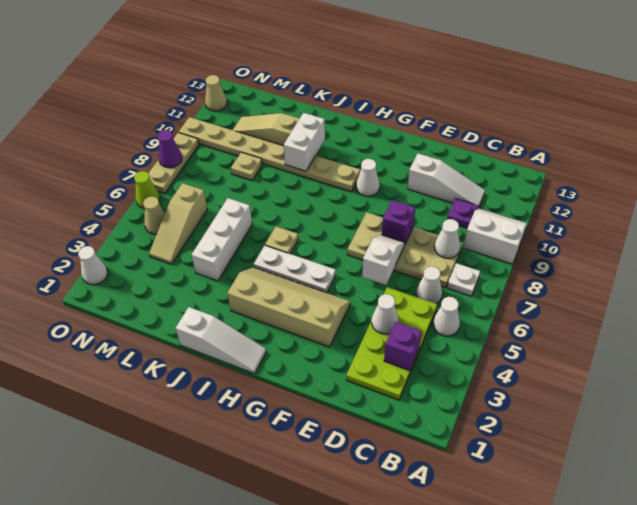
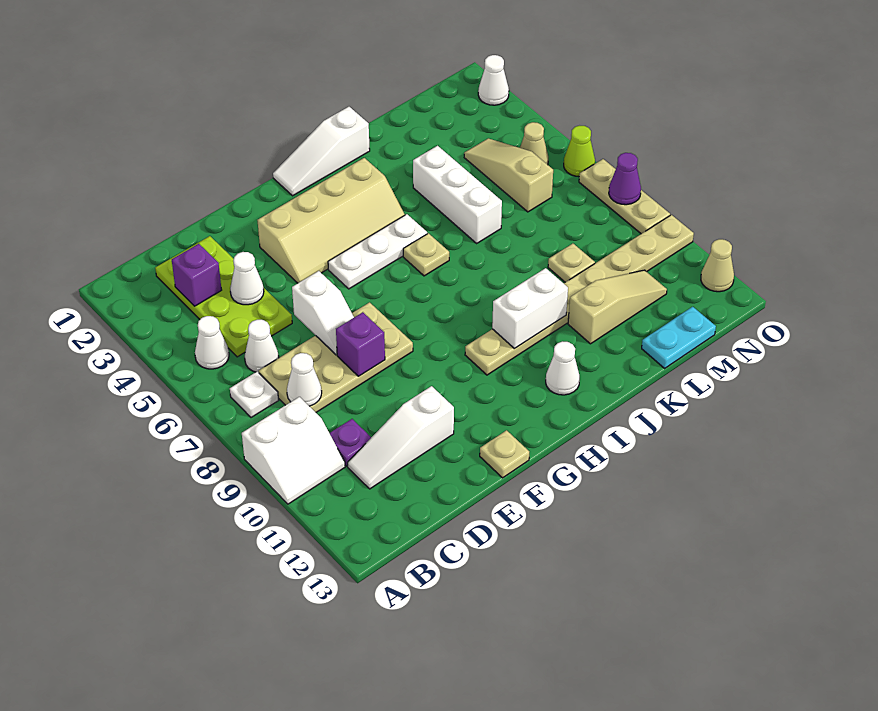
none -> tan 1x1 plate [480,430,529,478]
white 1x1 cone [356,159,380,196] -> white 1x1 cone moved to [546,341,580,395]
white 1x2 brick [284,113,325,171] -> white 1x2 brick turned to [492,268,568,349]
none -> cyan 1x2 plate [642,307,716,368]

